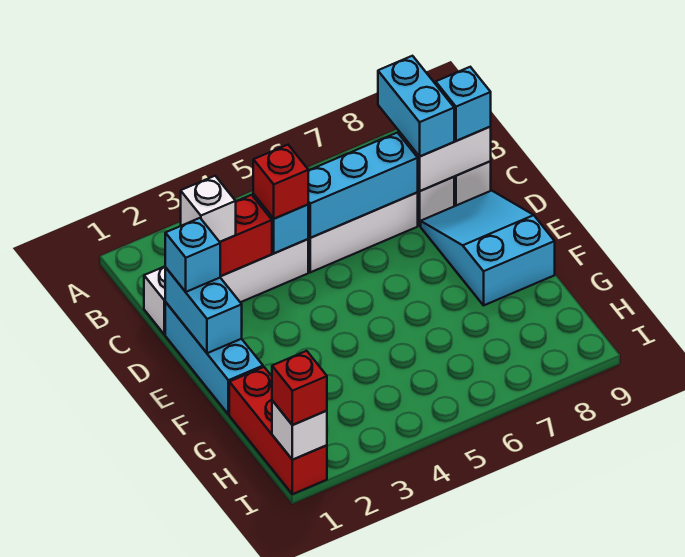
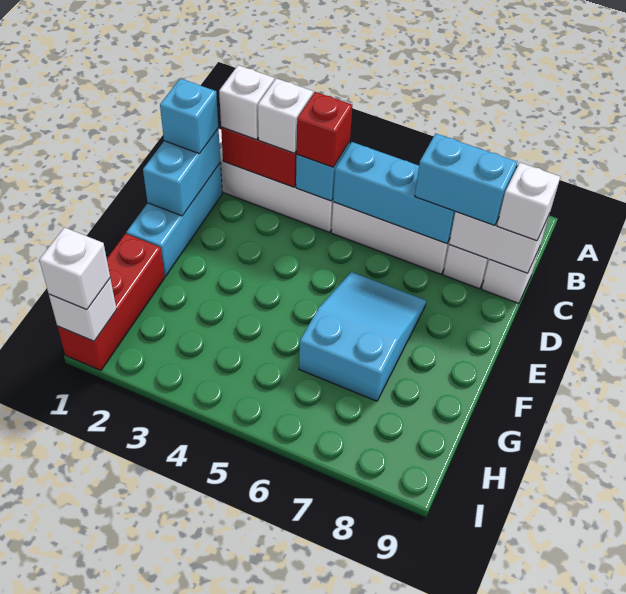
cyan 1x2 brick [378,56,454,157] -> cyan 1x2 brick turned to [415,134,517,225]
none -> white 1x1 brick [258,78,313,153]
cyan 1x1 brick [436,67,491,141] -> white 1x1 brick [497,163,560,241]
cyan 2x3 slope [421,191,555,305] -> cyan 2x3 slope moved to [299,272,426,401]
red 1x1 brick [272,351,327,425] -> white 1x1 brick [39,227,110,310]

